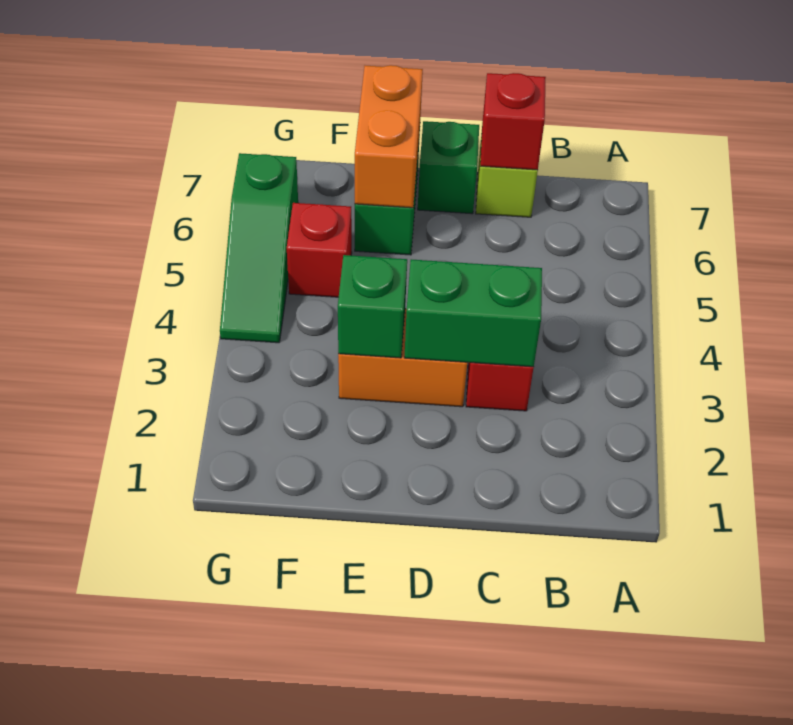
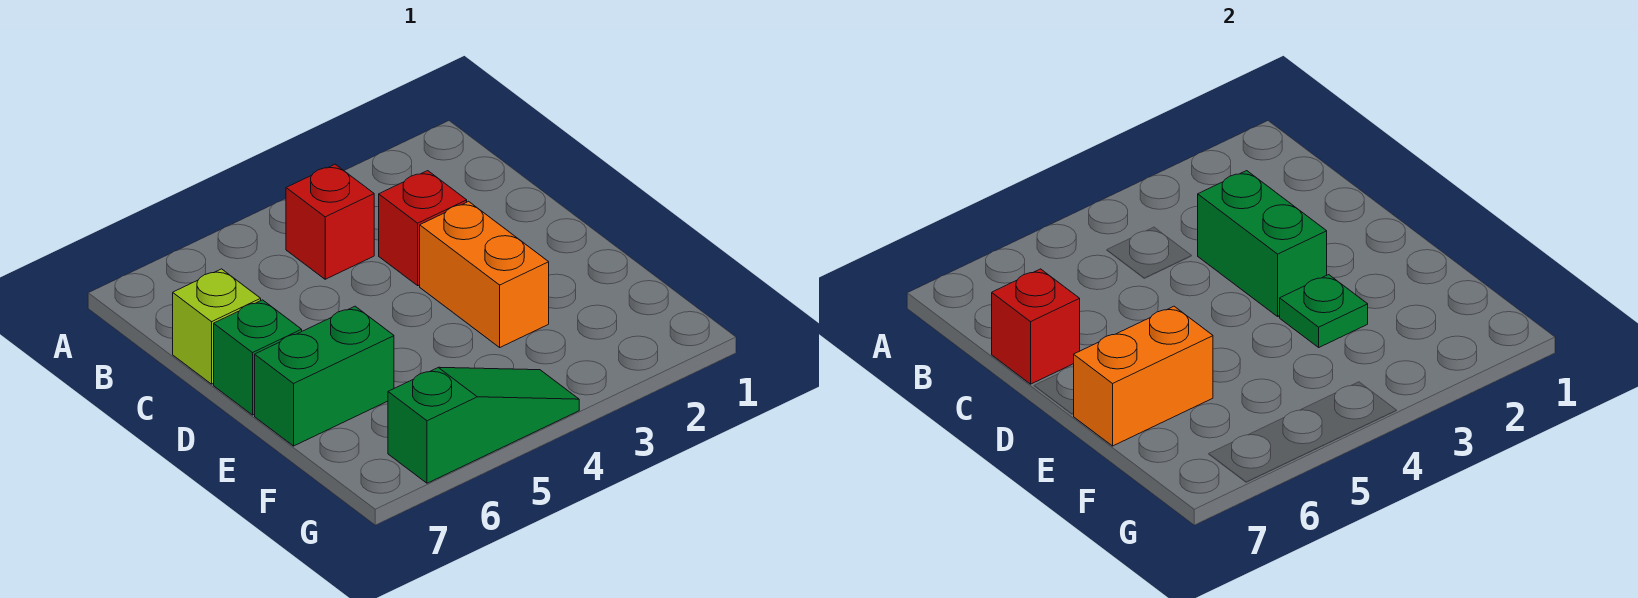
green 1x1 brick [338,255,407,358] -> green 1x1 plate [1280,275,1368,347]
red 1x1 brick [287,203,352,297] -> red 1x1 brick moved to [286,164,374,279]

